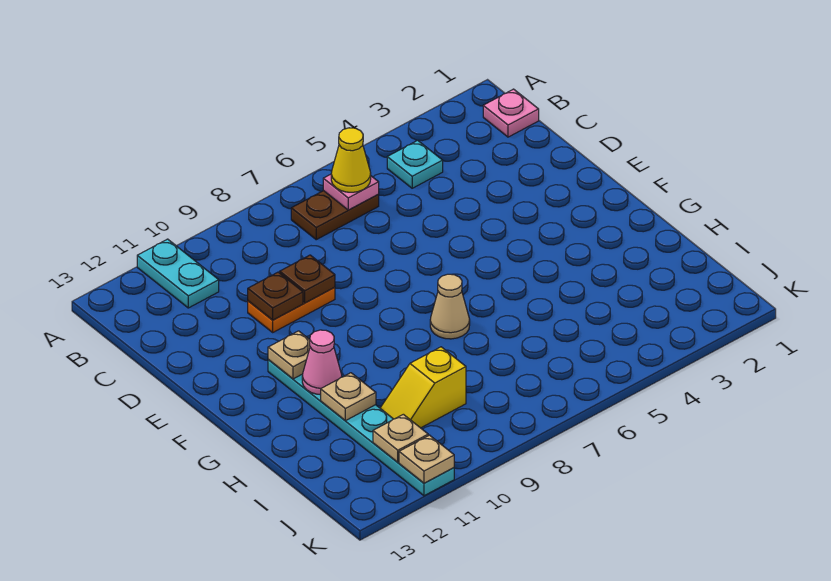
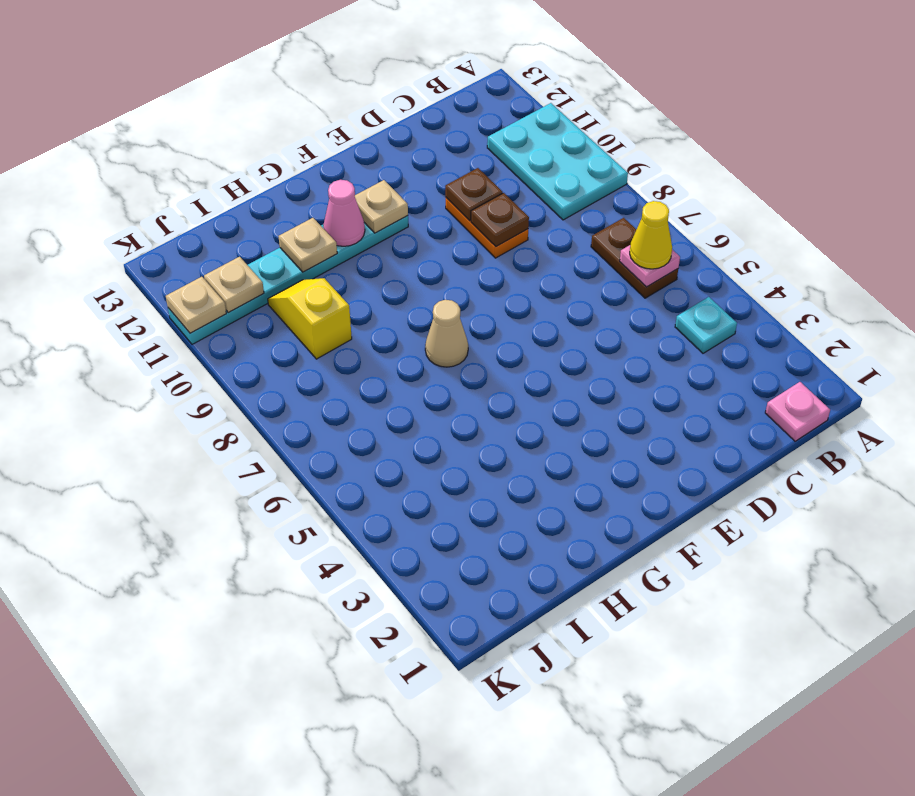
cyan 1x2 plate [137,239,219,308] -> cyan 2x3 plate [487,103,628,220]

